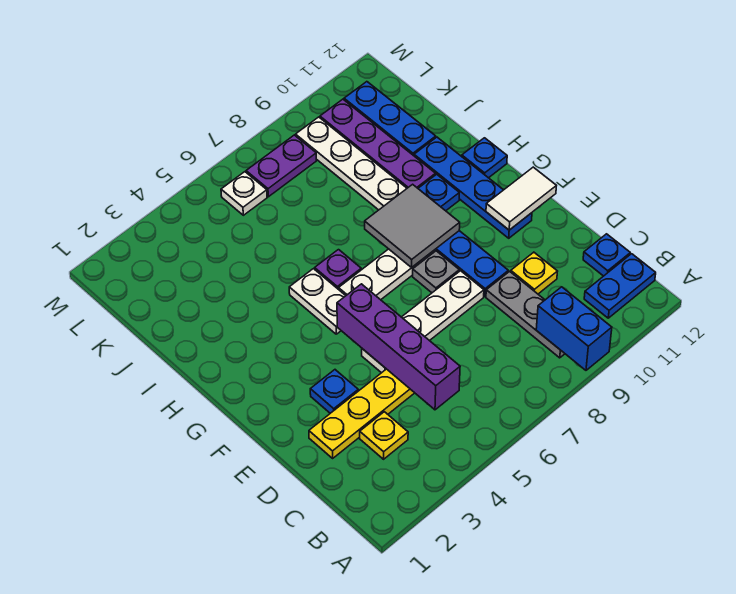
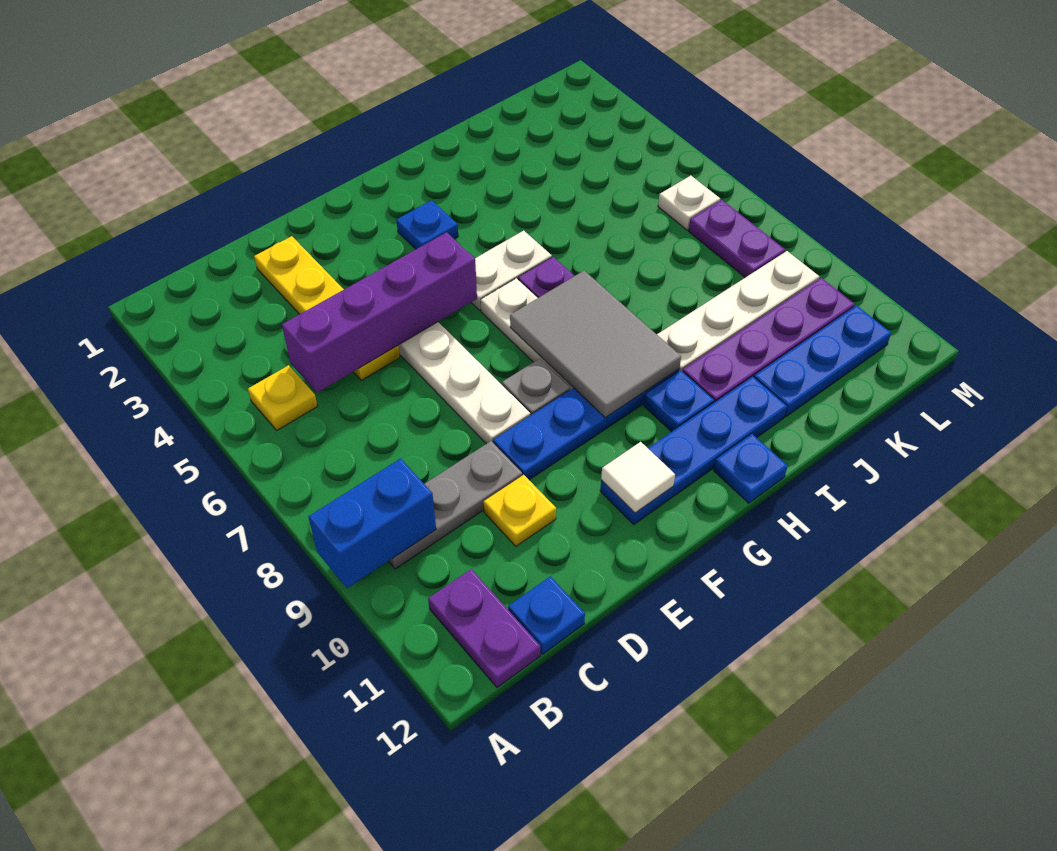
blue 1x2 plate [584,254,656,318] -> purple 1x2 plate [428,569,540,688]
yellow 1x1 plate [360,412,408,459] -> yellow 1x1 plate moved to [248,365,317,430]
blue 1x1 plate [310,370,358,413] -> blue 1x1 plate moved to [397,200,458,249]
white 1x2 tile [486,167,556,230] -> white 1x1 tile [601,442,675,513]
grey 2x2 tile [365,184,460,267] -> grey 2x3 tile [510,271,681,418]

